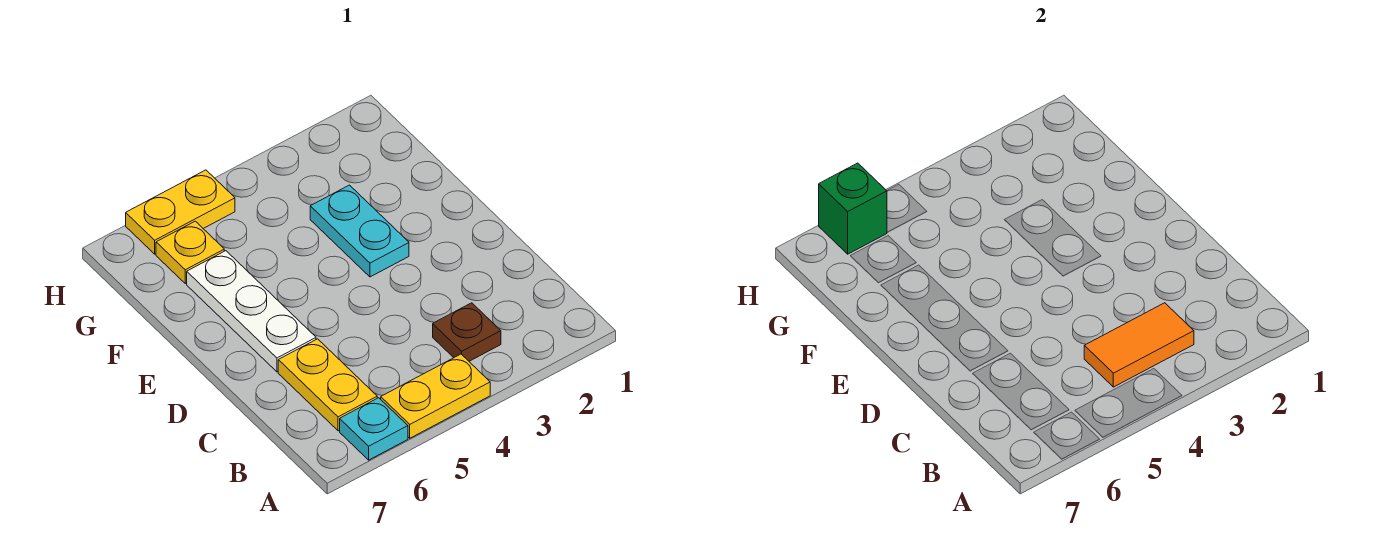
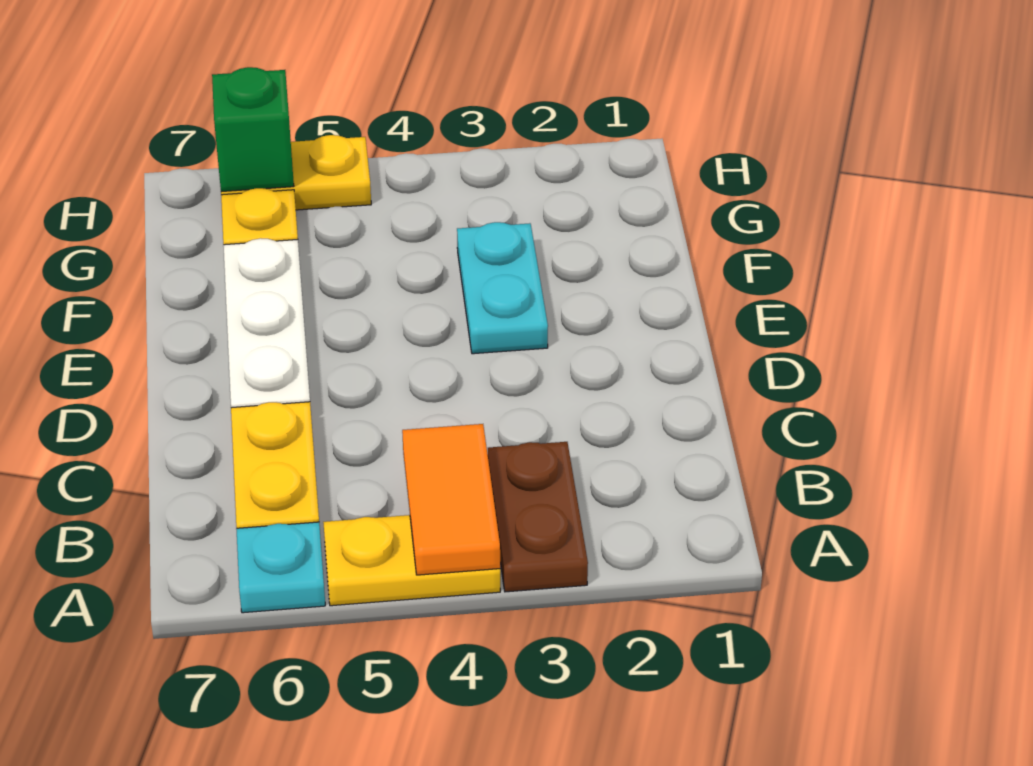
brown 1x1 plate [433,303,501,361] -> brown 1x2 plate [488,442,588,592]
orange 1x2 tile [1084,303,1194,387] -> orange 1x2 tile turned to [402,424,500,575]

